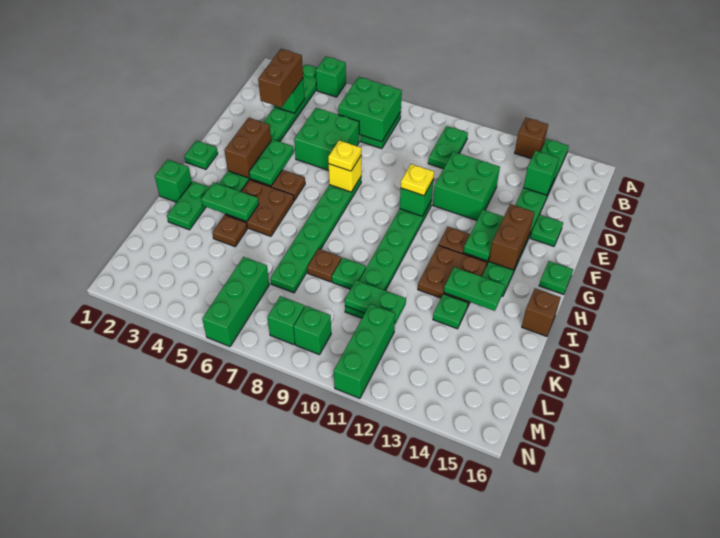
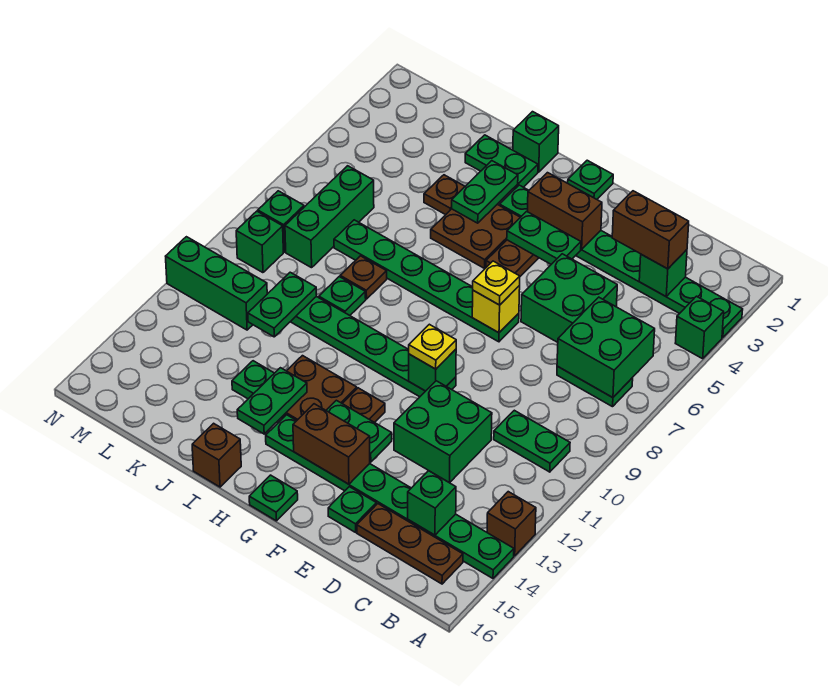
none -> brown 1x3 plate [357,504,463,584]
green 1x3 brick [202,257,269,347] -> green 1x3 brick turned to [285,166,374,268]

